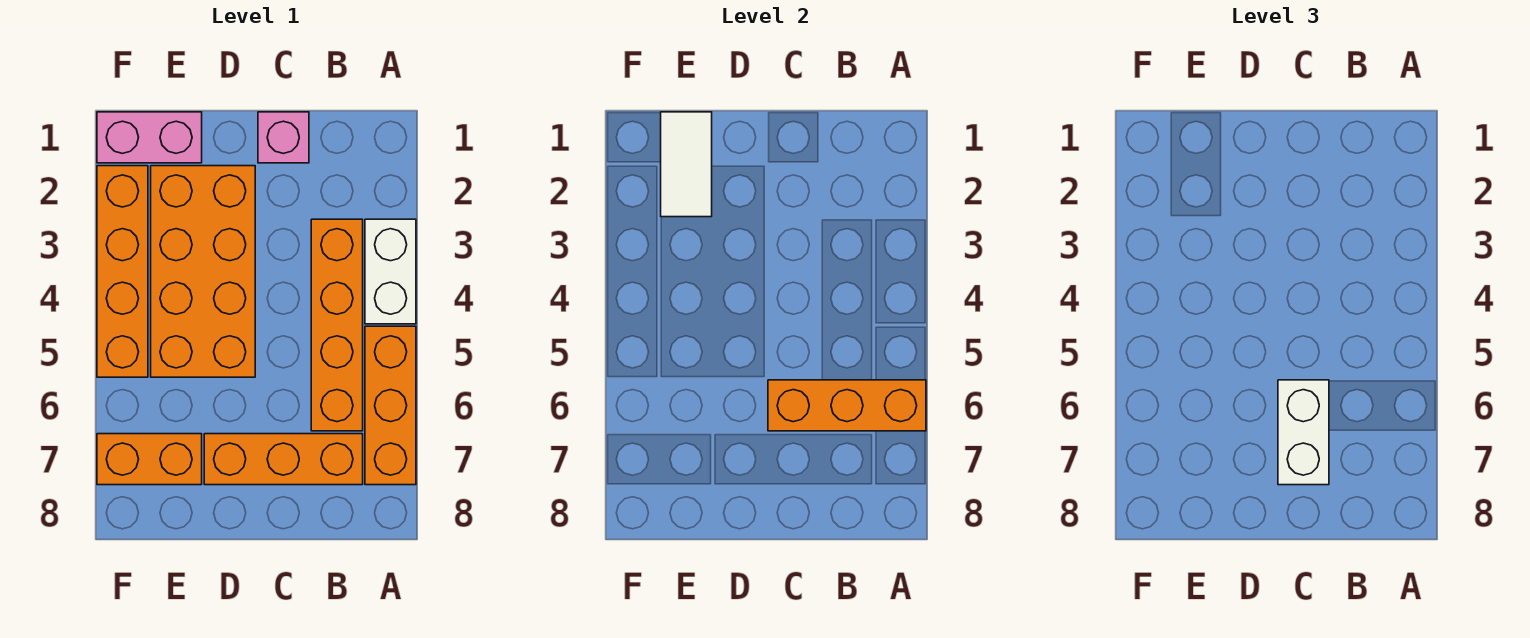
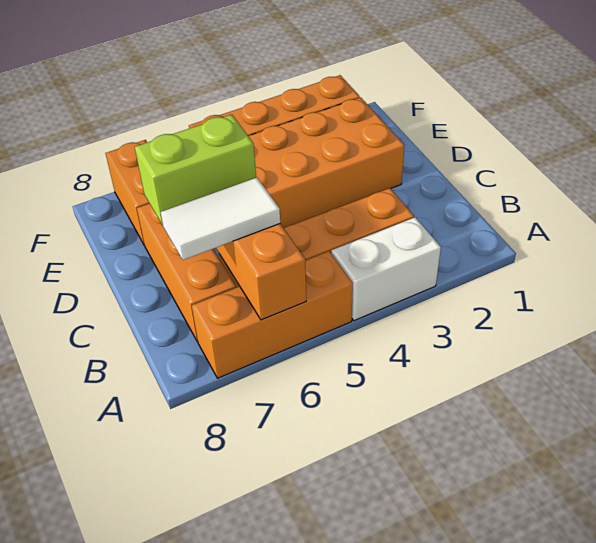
pink 1x1 brick [258,112,309,163] -> none
white 1x2 brick [1278,380,1329,485] -> lime 1x2 brick [135,115,256,225]
pink 1x2 brick [97,112,202,163] -> none
white 1x2 tile [661,112,712,217] -> white 1x2 tile moved to [161,177,280,260]

